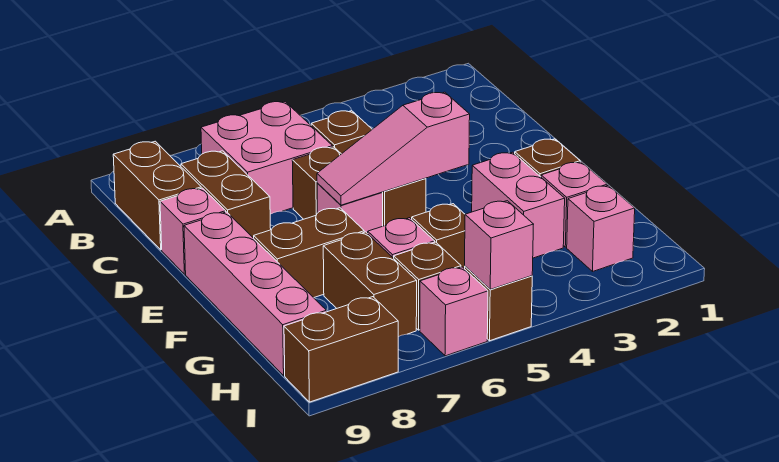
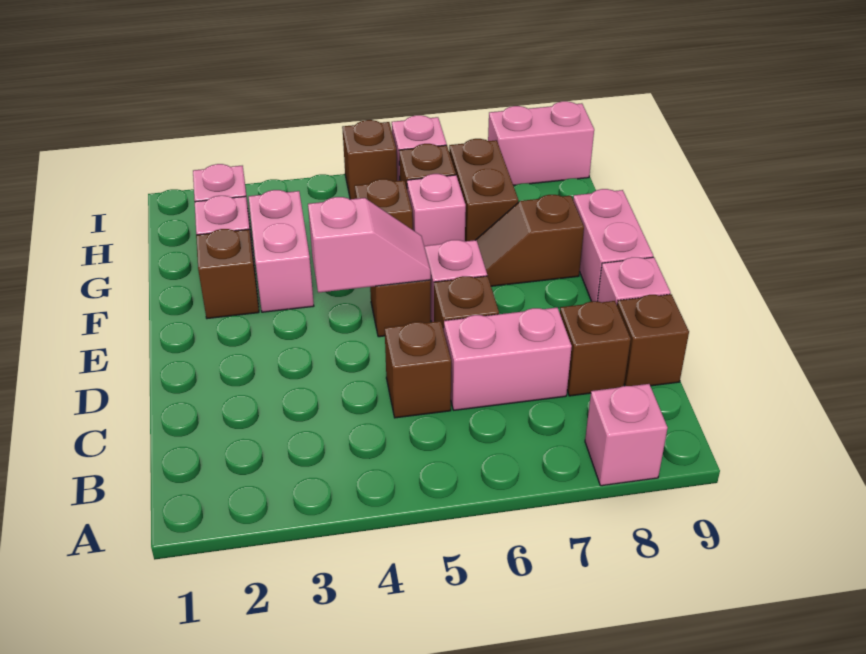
pink 2x2 brick [201,102,333,214] -> pink 1x2 brick [444,308,572,410]
brown 1x2 brick [113,141,201,250] -> brown 1x1 brick [617,294,689,386]
brown 1x2 brick [181,151,271,238] -> brown 1x1 brick [560,301,631,396]
pink 1x3 slope [317,92,470,205] -> pink 1x2 slope [308,197,431,293]
pink 1x4 brick [184,212,326,376] -> pink 1x2 brick [573,189,653,301]
brown 1x2 brick [254,208,364,298] -> brown 1x2 slope [476,195,584,286]
pink 1x1 brick [465,201,534,289] -> pink 1x1 brick moved to [585,384,668,486]
brown 1x2 brick [284,297,398,402] -> pink 1x2 brick [488,101,594,185]

